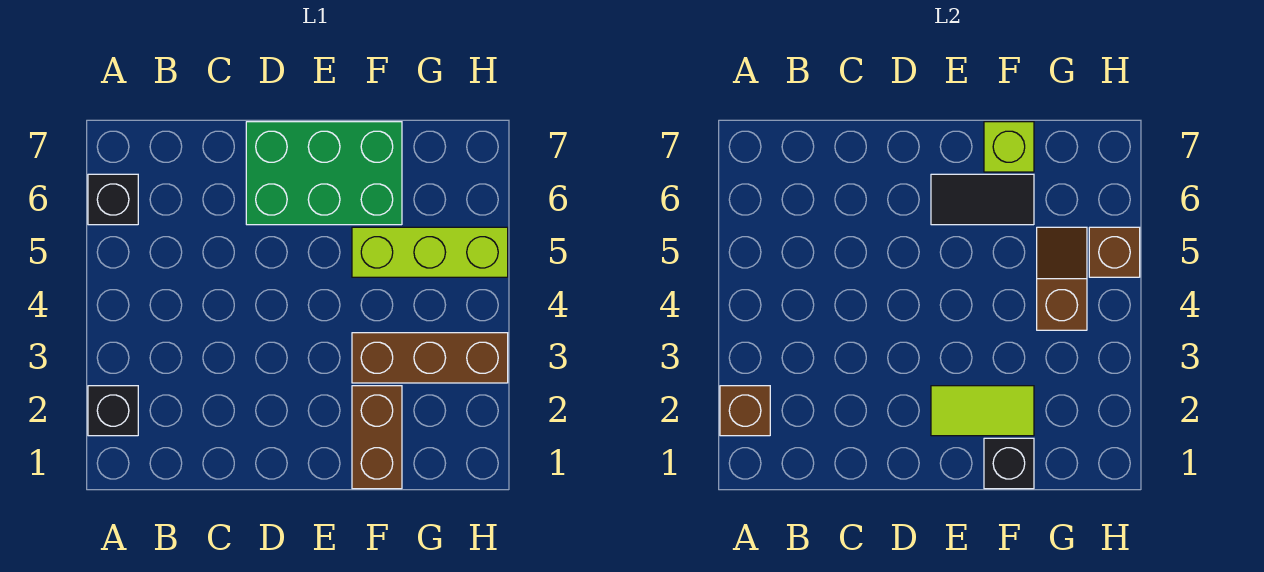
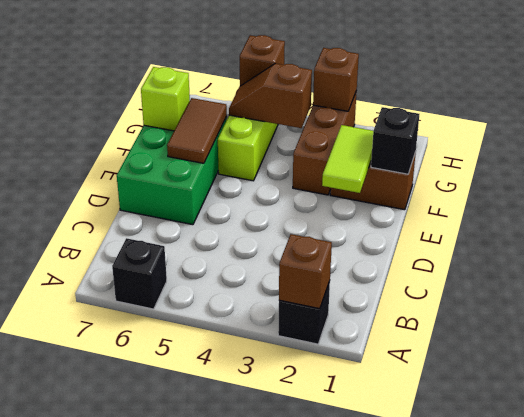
black 1x2 tile [931,174,1034,225] -> brown 1x2 tile [167,98,227,163]
none -> brown 1x1 brick [313,48,359,111]

